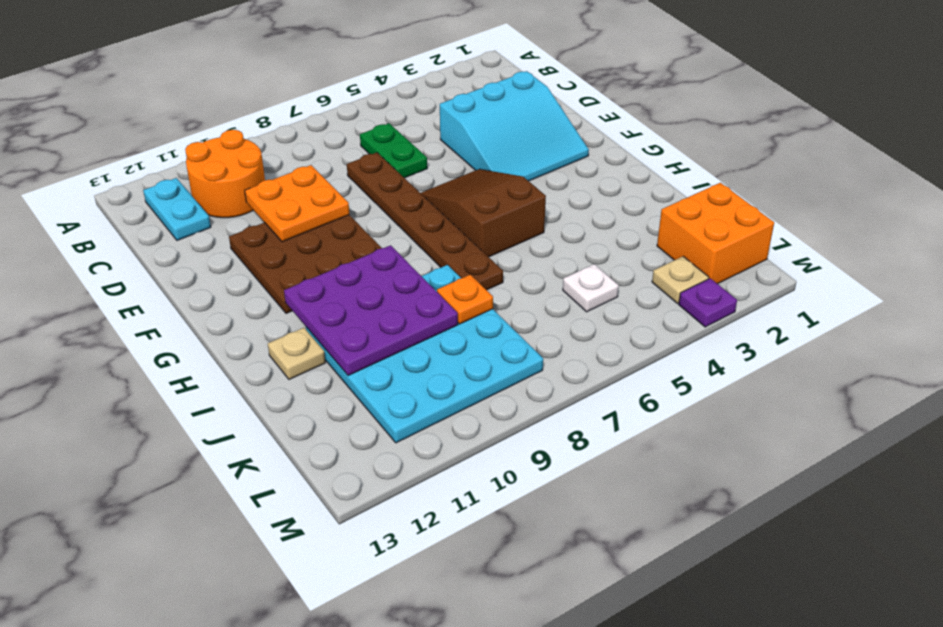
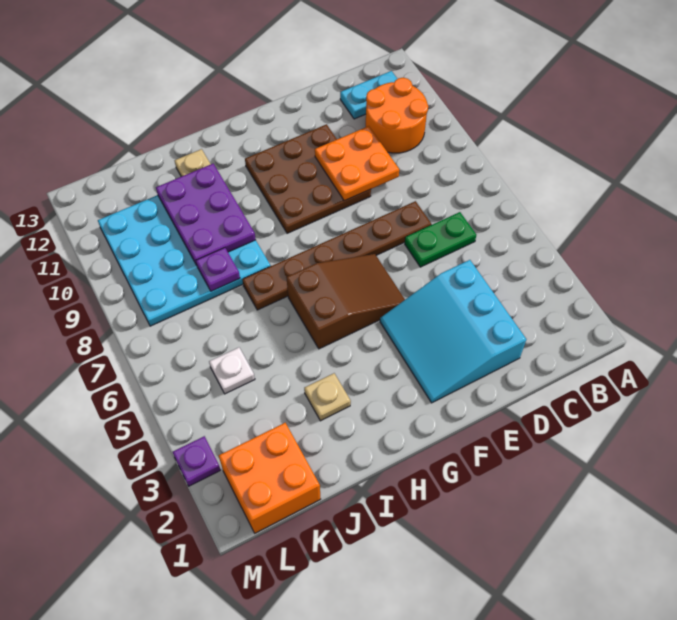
purple 3x3 plate [284,245,458,376] -> purple 2x3 plate [156,164,256,265]
orange 1x1 plate [437,275,493,324] -> purple 1x1 plate [196,248,240,291]
tan 1x1 plate [652,256,709,304] -> tan 1x1 plate moved to [304,373,351,421]

